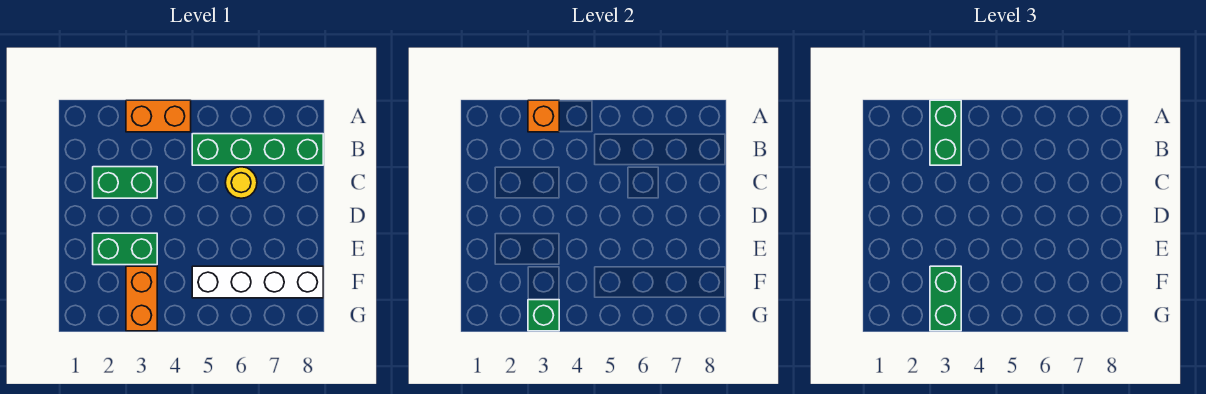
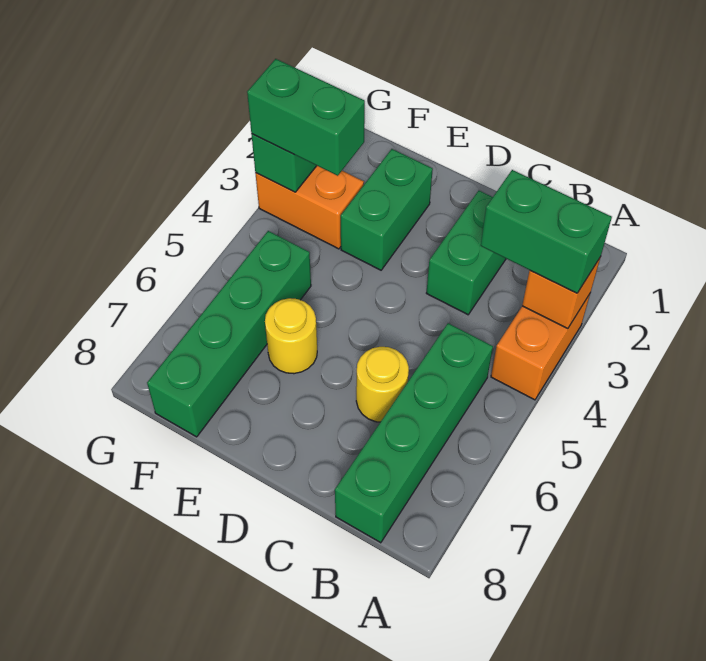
none -> yellow 1x1 round brick [265,298,317,374]
white 1x4 brick [192,266,323,298] -> green 1x4 brick [147,231,311,437]

